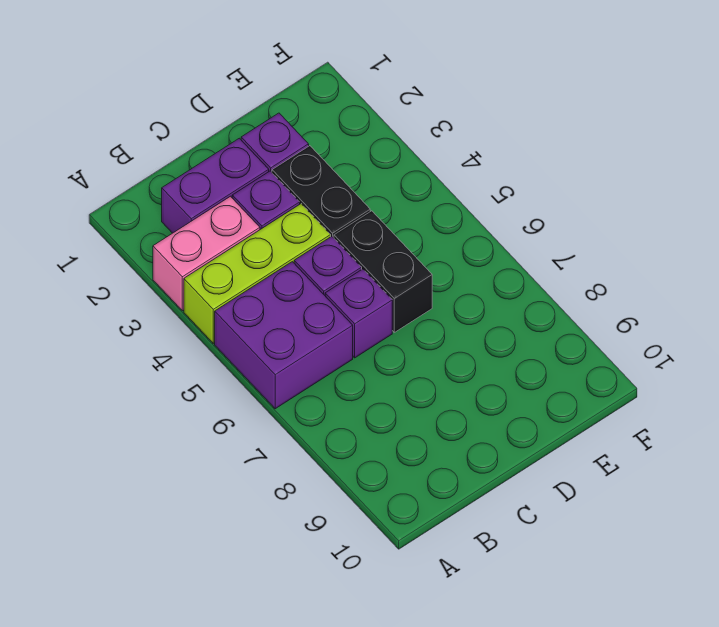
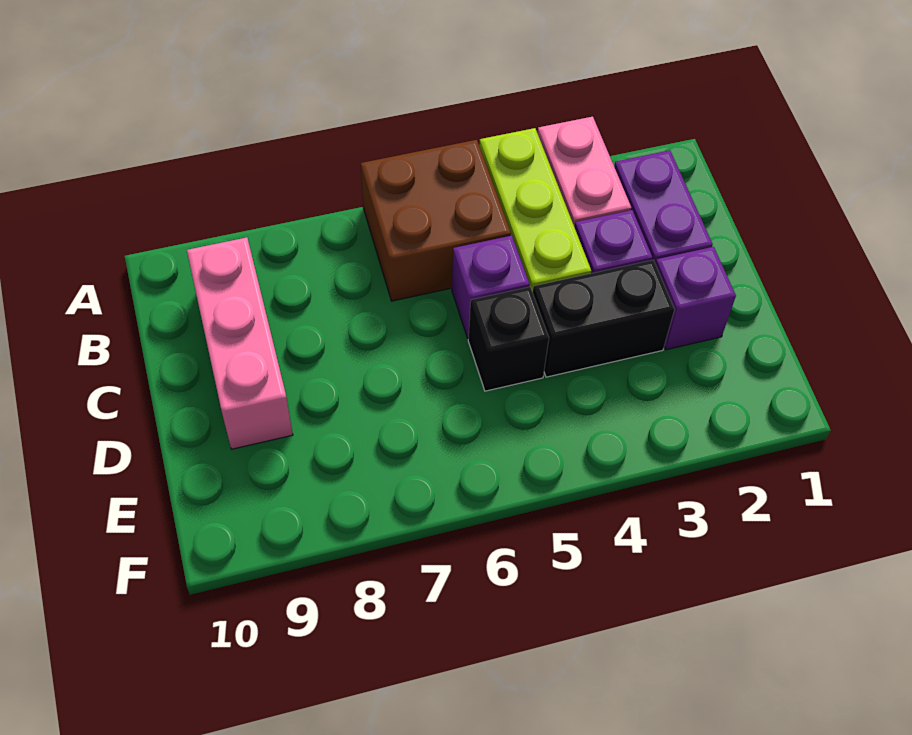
purple 2x2 brick [215,262,353,409] -> brown 2x2 brick [361,140,511,301]
none -> pink 1x3 brick [187,237,293,449]
purple 1x1 brick [325,269,392,358] -> none
black 1x2 brick [334,211,432,332] -> black 1x1 brick [468,287,549,391]

